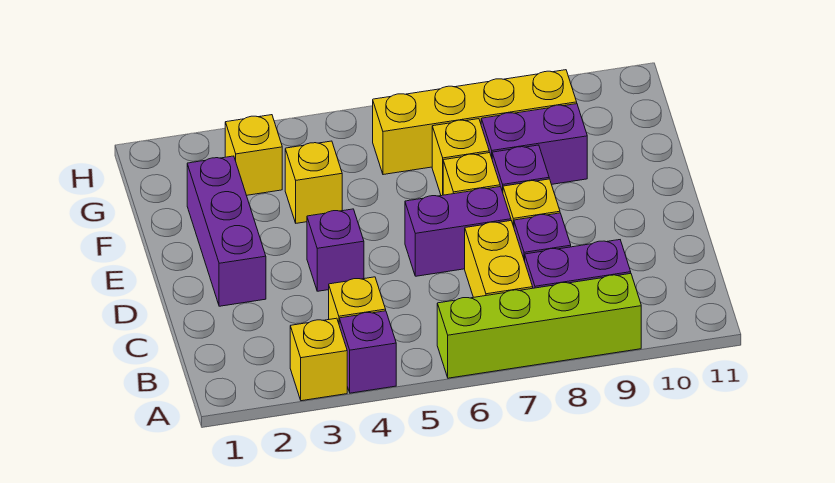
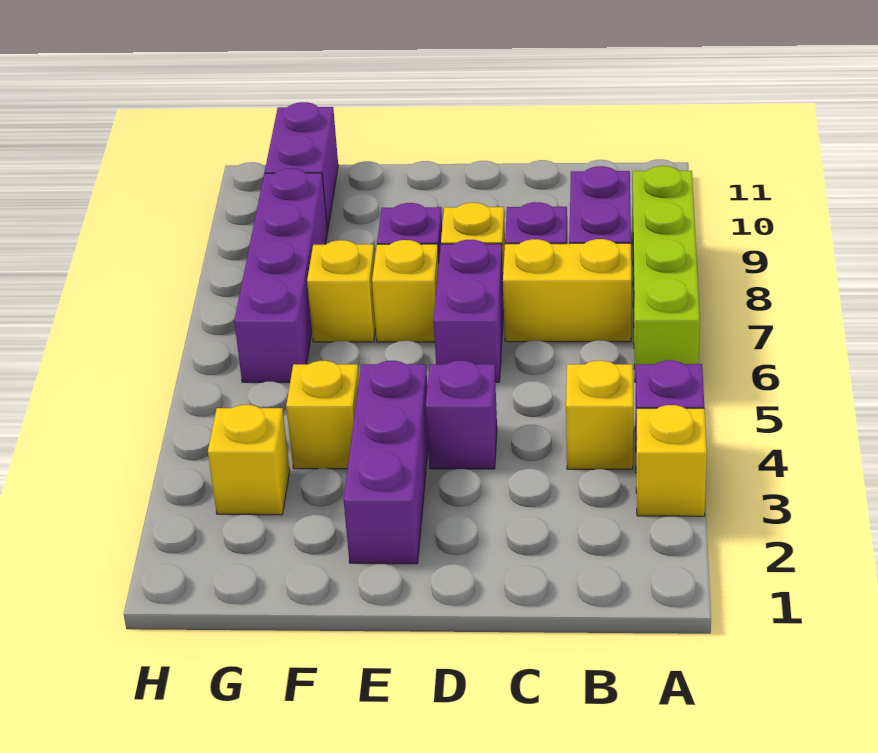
purple 1x3 brick [187,156,266,306] -> purple 1x3 brick turned to [344,361,428,564]
purple 1x2 brick [481,104,587,184] -> purple 1x2 brick moved to [265,102,338,231]
yellow 1x4 brick [373,70,577,175] -> purple 1x4 brick [234,169,328,382]

